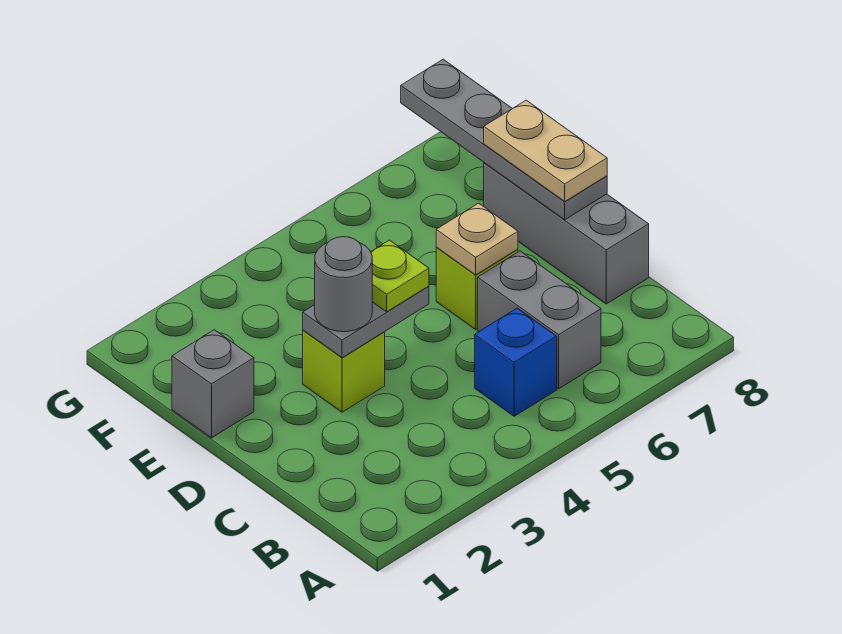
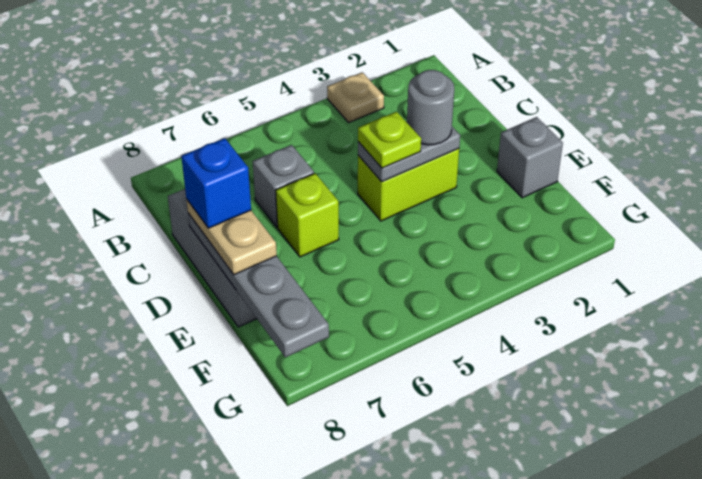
blue 1x1 brick [475,308,557,416] -> blue 1x1 brick moved to [181,138,251,228]
grey 1x2 brick [478,251,601,389] -> grey 1x1 brick [253,145,314,227]
lime 1x1 brick [303,330,385,412] -> lime 1x2 brick [358,149,459,221]
tan 1x1 plate [436,203,518,275] -> tan 1x1 plate moved to [327,72,384,123]

